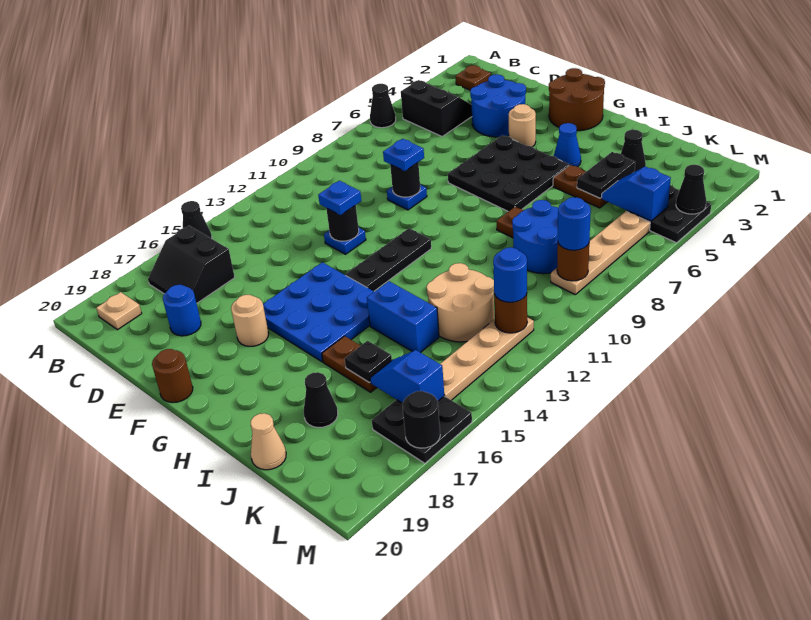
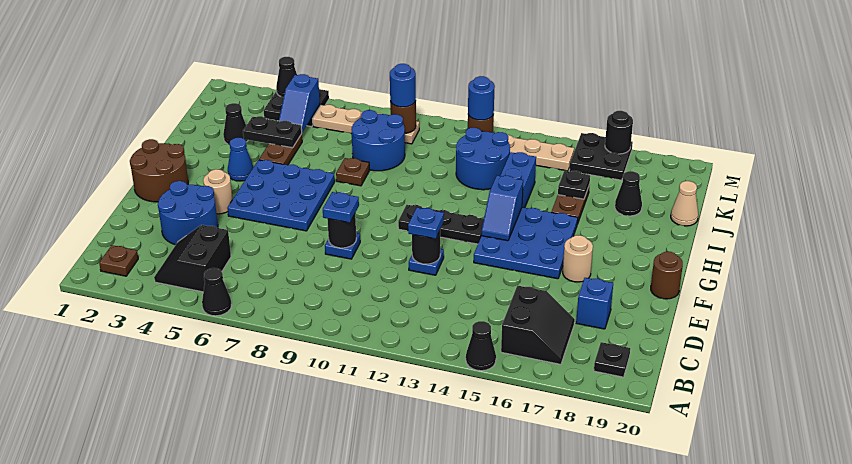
tan 1x1 plate [96,292,142,330] -> black 1x1 plate [594,342,630,377]
blue 1x1 round brick [163,285,201,336] -> blue 1x1 brick [576,278,613,329]
black 3x3 plate [448,135,569,212] -> blue 3x3 plate [227,160,335,231]
tan 2x2 round brick [427,263,494,342] -> blue 2x2 round brick [456,128,510,190]
blue 1x2 slope [370,350,444,403] -> blue 1x2 slope moved to [481,176,523,241]

